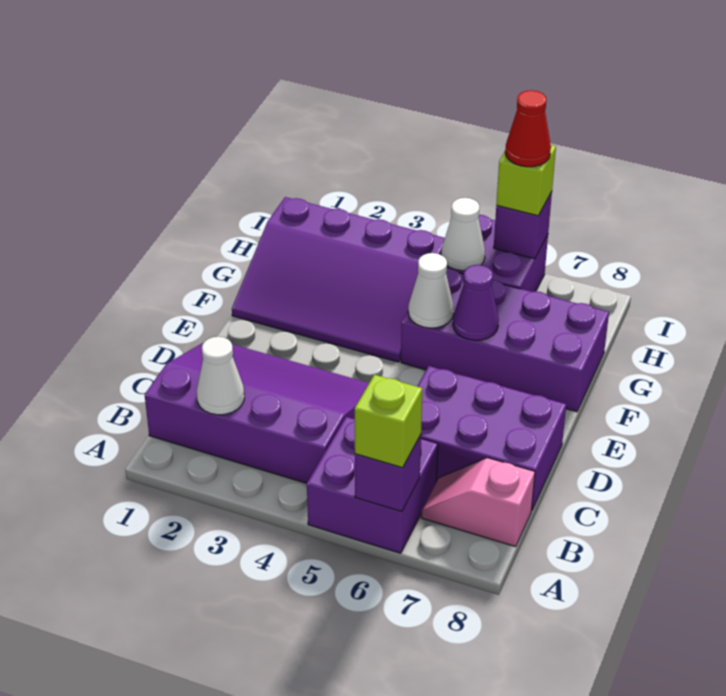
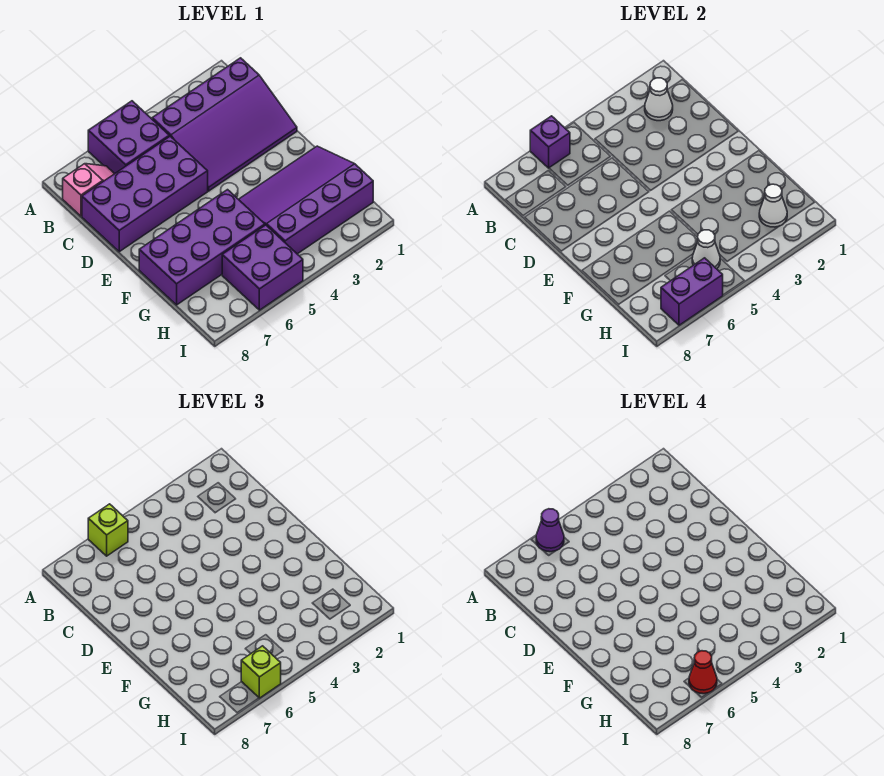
purple 2x3 brick [417,366,566,511] -> purple 2x4 brick [82,136,208,252]
white 1x1 cone [408,253,454,328] -> white 1x1 cone moved to [759,184,787,227]
purple 1x1 cone [453,265,499,340] -> purple 1x1 cone moved to [536,509,564,552]
purple 1x1 brick [494,192,552,259] -> purple 1x2 brick [661,258,723,325]

